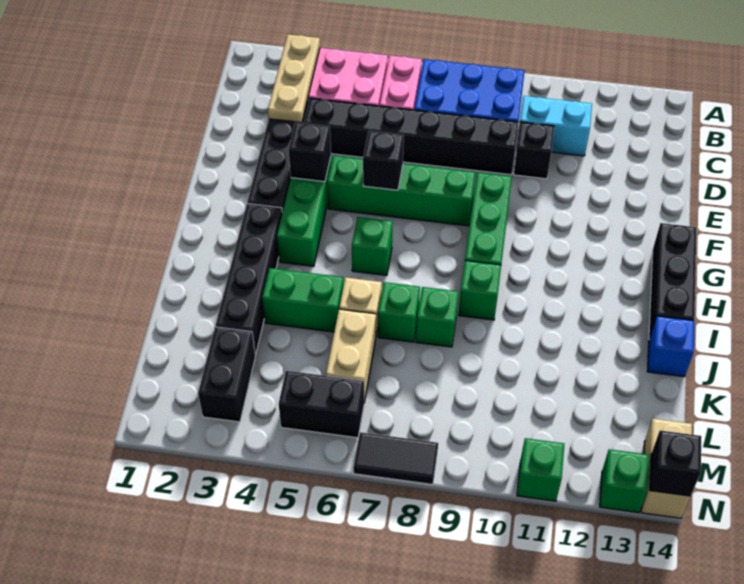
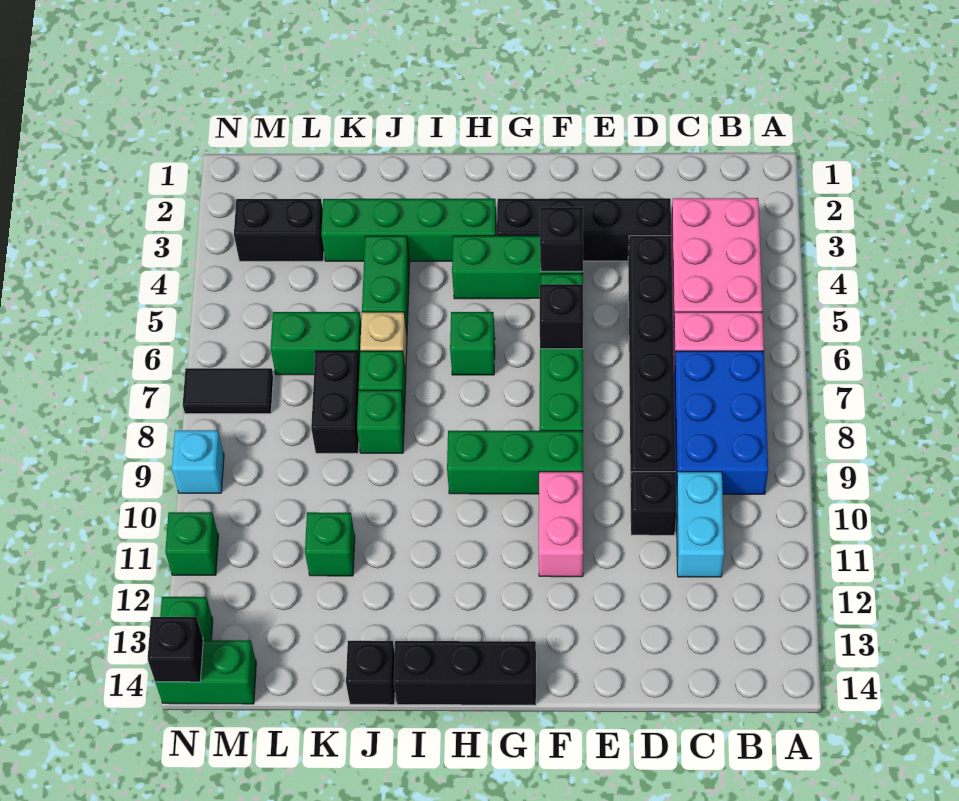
tan 1x3 plate [268,35,320,123] -> none
none -> pink 1x2 brick [539,472,583,577]
black 1x4 brick [216,204,282,355] -> green 1x4 brick [321,199,497,261]
green 1x1 brick [458,261,501,320] -> green 1x1 brick moved to [305,512,355,576]
blue 1x1 brick [647,316,694,377] -> black 1x1 brick [346,641,395,705]
tan 1x2 brick [326,309,376,402] -> green 1x2 brick [271,312,361,375]
black 1x2 brick [279,371,364,438] -> black 1x2 brick moved to [311,351,360,453]
tan 1x2 brick [641,419,692,518] -> green 1x2 brick [155,640,256,704]
black 1x2 tile [354,432,438,485] -> black 1x2 tile turned to [183,368,273,414]
none -> cyan 1x1 brick [172,430,224,493]

